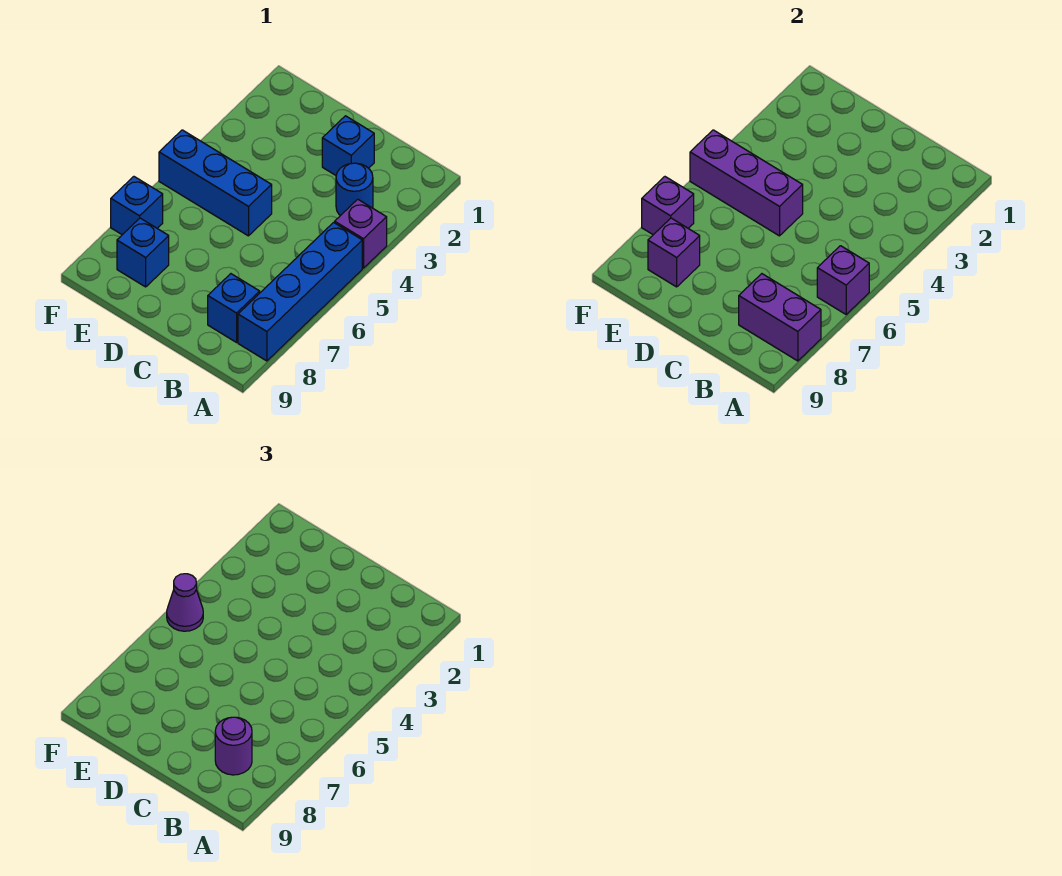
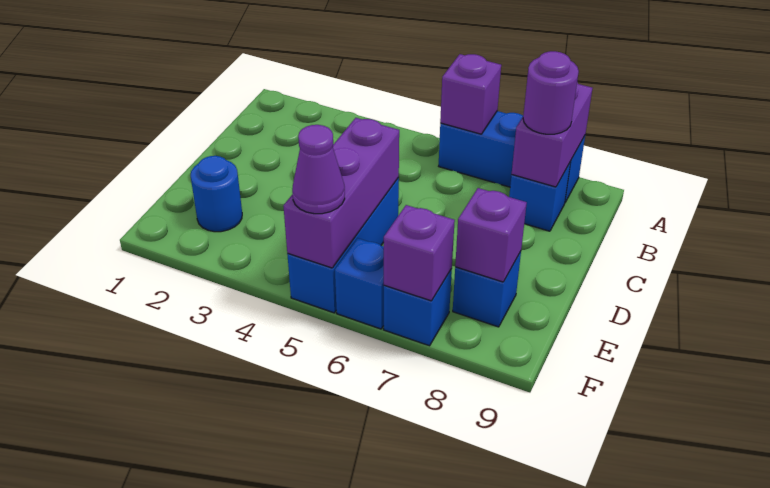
purple 1x1 brick [335,199,387,268] -> none
blue 1x4 brick [238,223,362,361] -> blue 1x3 brick [439,111,585,202]
blue 1x1 round brick [336,163,373,216] -> blue 1x1 round brick moved to [191,156,242,232]
blue 1x1 brick [322,116,374,175] -> blue 1x1 brick moved to [335,238,384,329]

